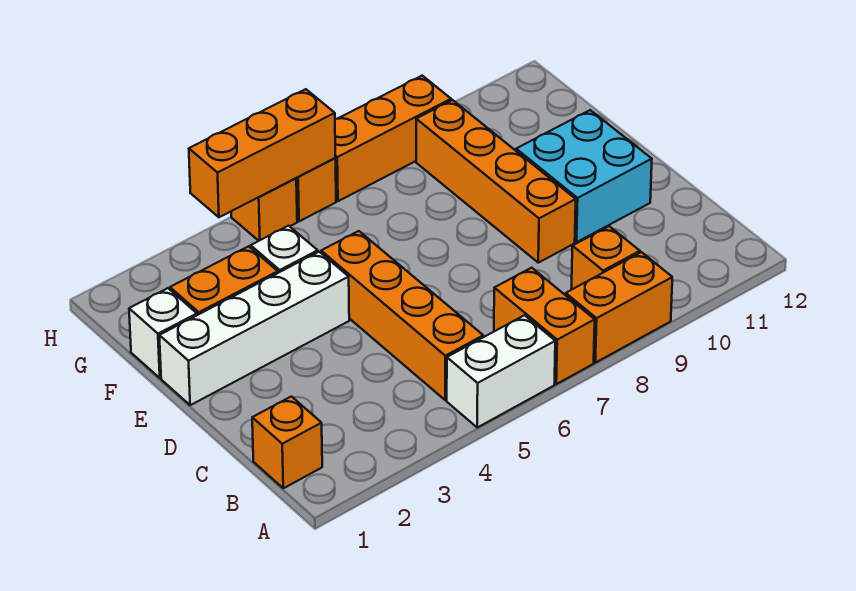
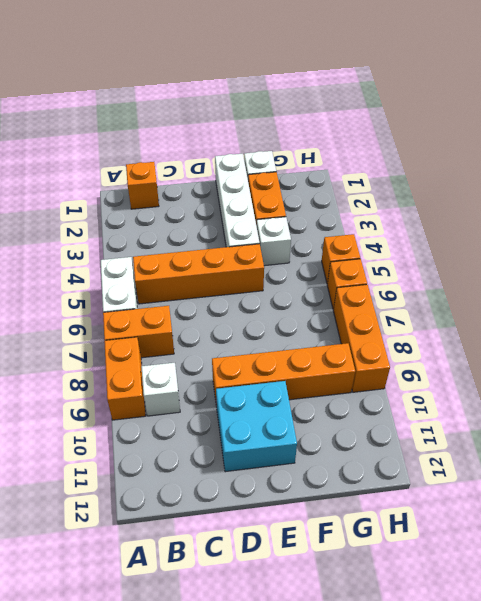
orange 1x1 brick [571,226,640,290] -> white 1x1 brick [141,363,180,416]
orange 1x3 brick [189,89,335,217] -> none

